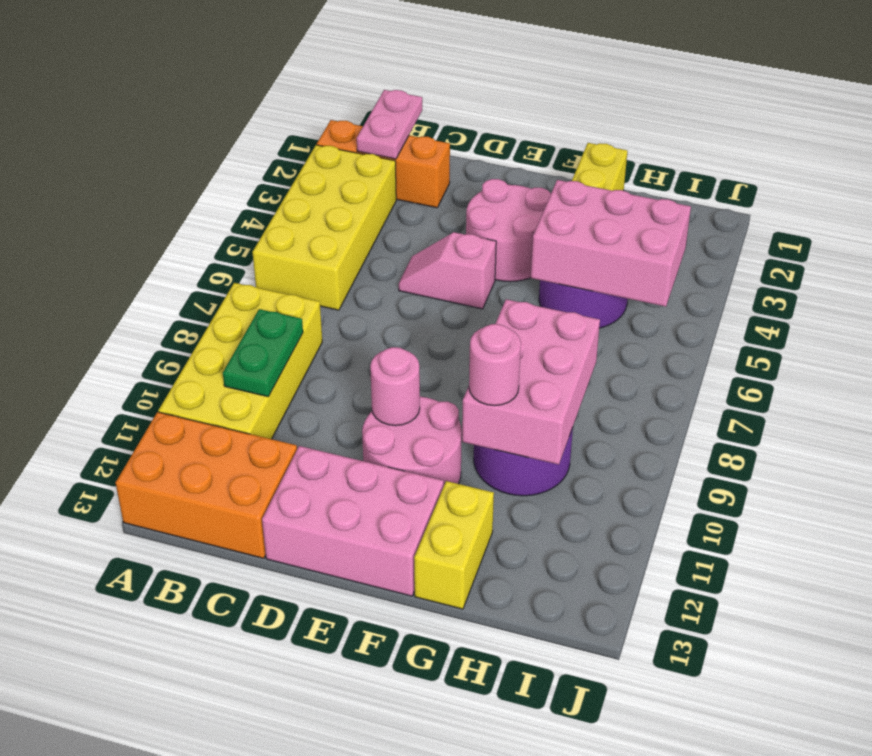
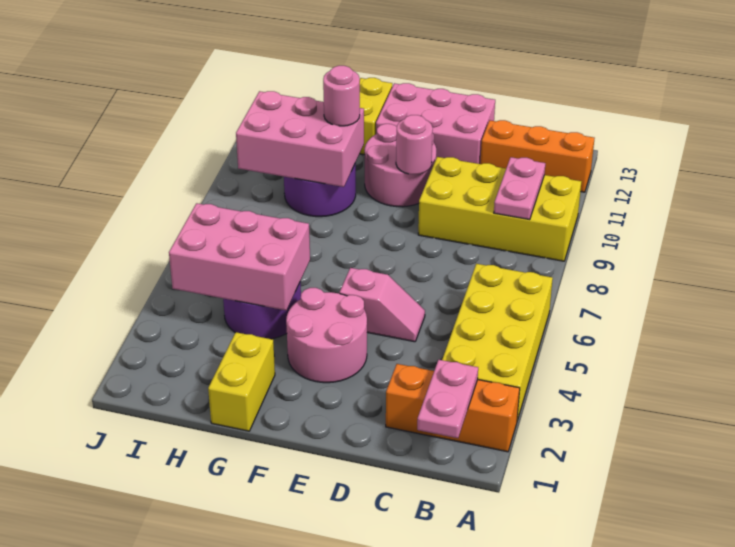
yellow 2x4 brick [158,283,322,439] -> yellow 2x4 brick turned to [418,157,581,261]
orange 2x3 brick [116,412,297,558] -> orange 1x3 brick [480,120,595,192]
green 1x2 plate [223,309,303,397] -> pink 1x2 plate [494,157,545,220]
pink 2x3 brick [462,299,600,465] -> pink 2x3 brick turned to [236,91,364,187]

